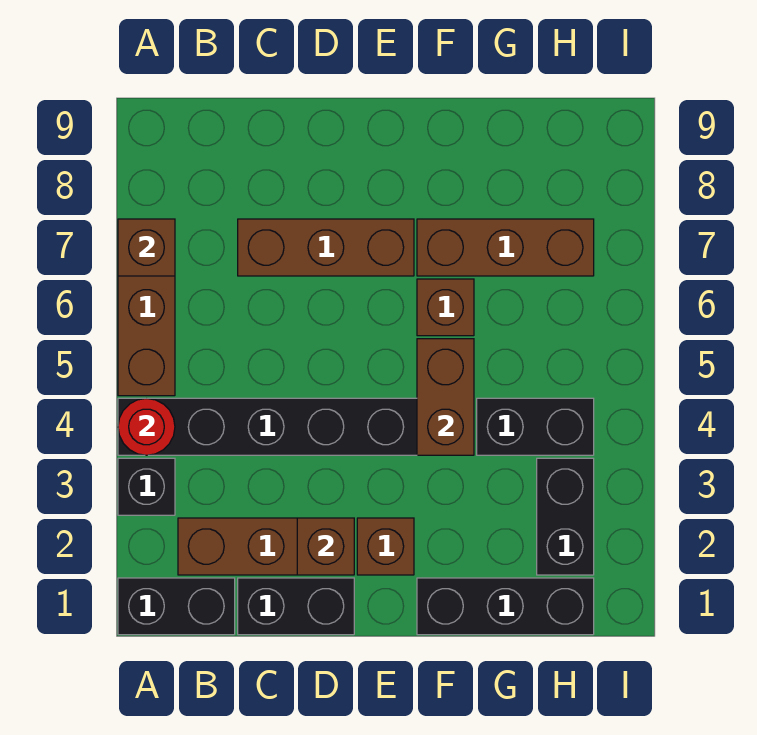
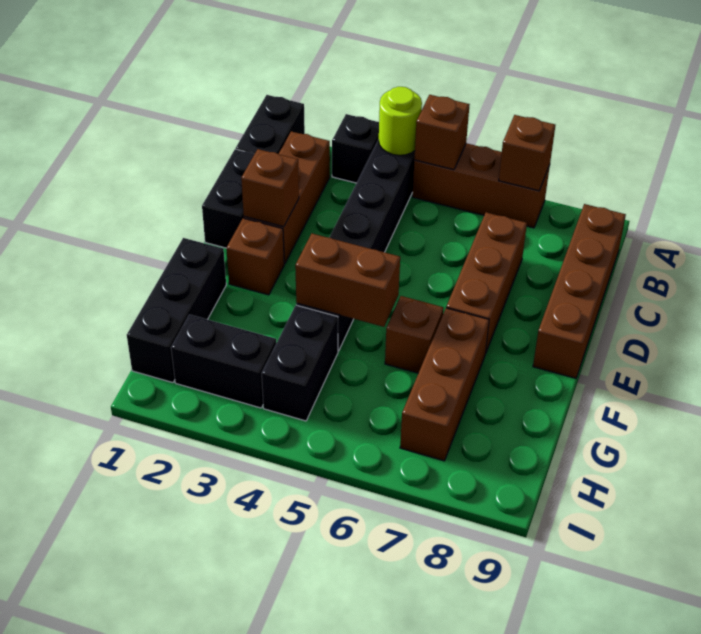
red 1x1 round brick [118,398,175,455] -> lime 1x1 round brick [379,87,422,155]
none -> brown 1x1 brick [414,95,470,170]
none -> brown 1x4 brick [533,204,626,378]

